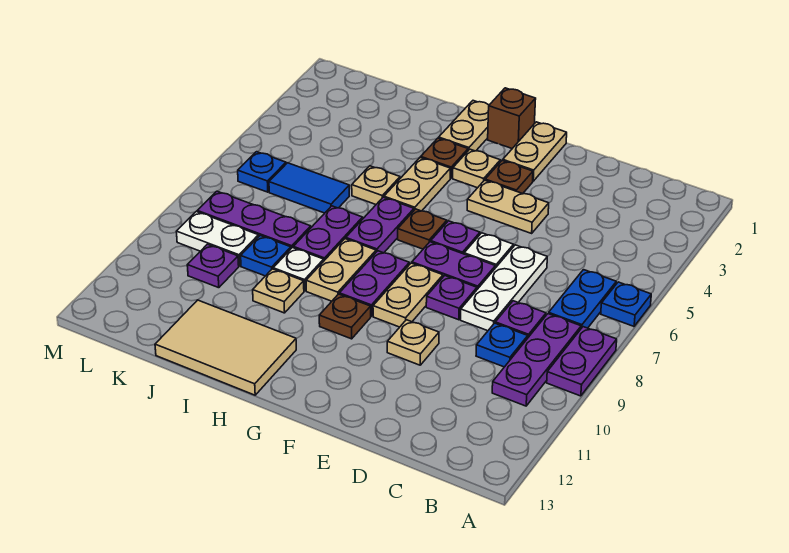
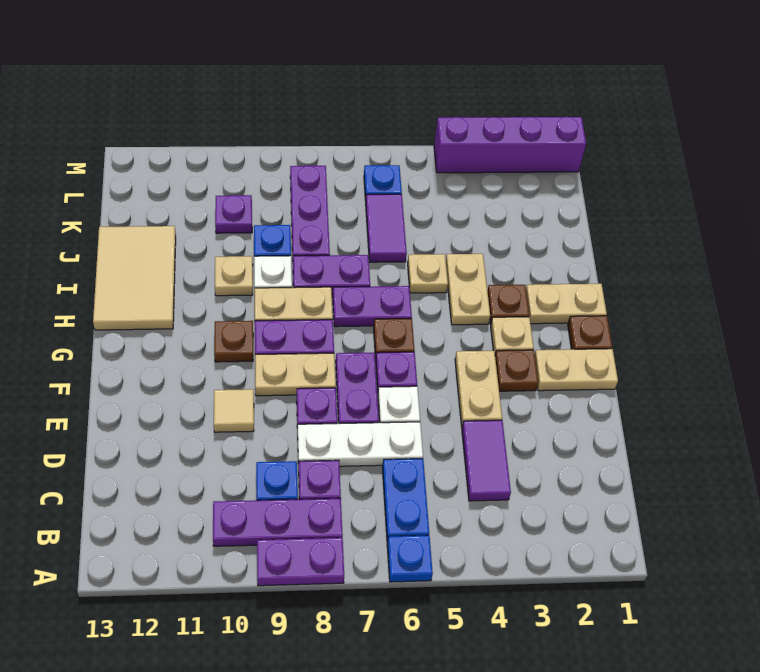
blue 1x2 plate [549,270,616,328] -> blue 1x2 plate turned to [382,459,429,541]
none -> purple 1x2 tile [462,420,511,501]
tan 1x1 plate [387,320,439,365] -> tan 1x1 tile [214,389,254,432]
brown 1x1 brick [488,88,536,149] -> brown 1x1 plate [568,316,612,349]
tan 1x2 plate [384,158,450,211] -> tan 1x2 plate turned to [446,254,490,325]
blue 1x2 tile [269,163,349,213] -> purple 1x2 tile [366,194,407,262]
white 1x2 plate [176,212,259,266] -> none
none -> purple 1x4 brick [434,117,586,173]

